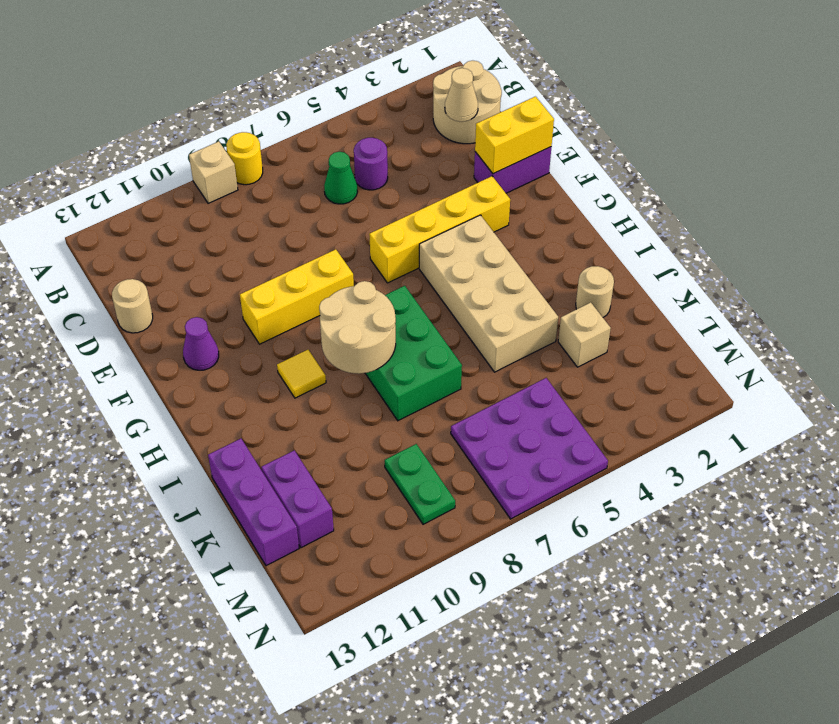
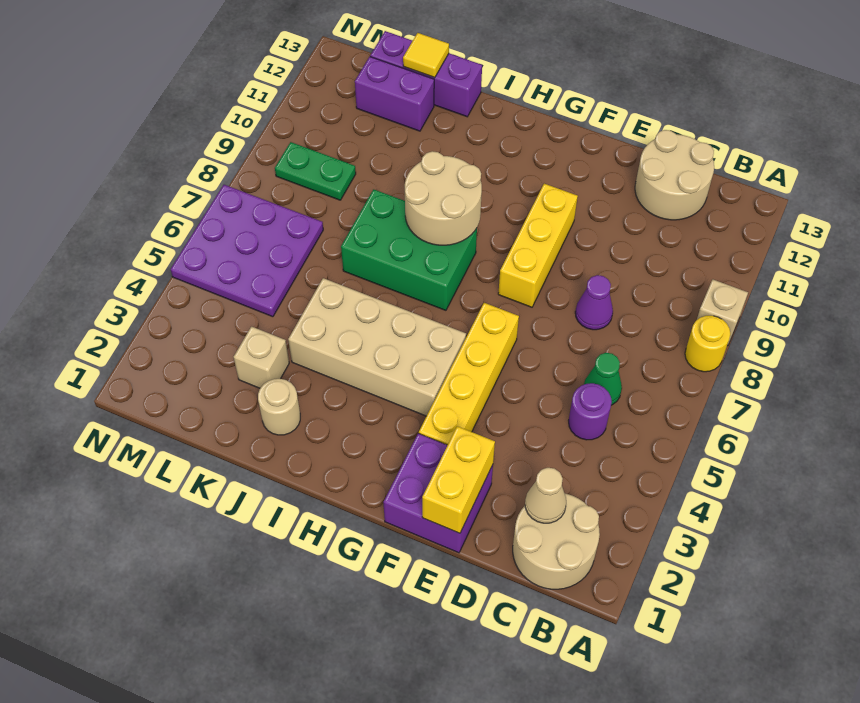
tan 1x1 round brick [112,279,153,333] -> tan 2x2 round brick [635,130,714,220]
purple 1x2 brick [474,147,551,193] -> purple 2x2 brick [383,433,493,553]
purple 1x1 cone [183,317,219,370] -> purple 1x1 cone moved to [575,275,613,330]
yellow 1x1 tile [277,350,326,398] -> yellow 1x1 tile moved to [403,33,449,78]

